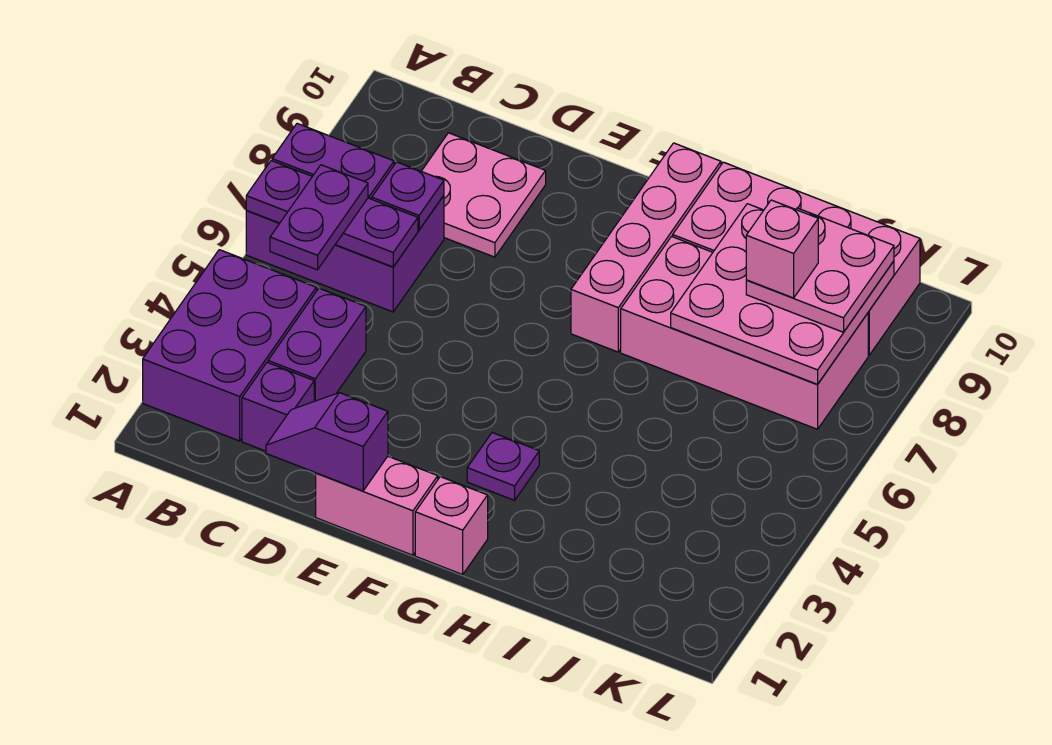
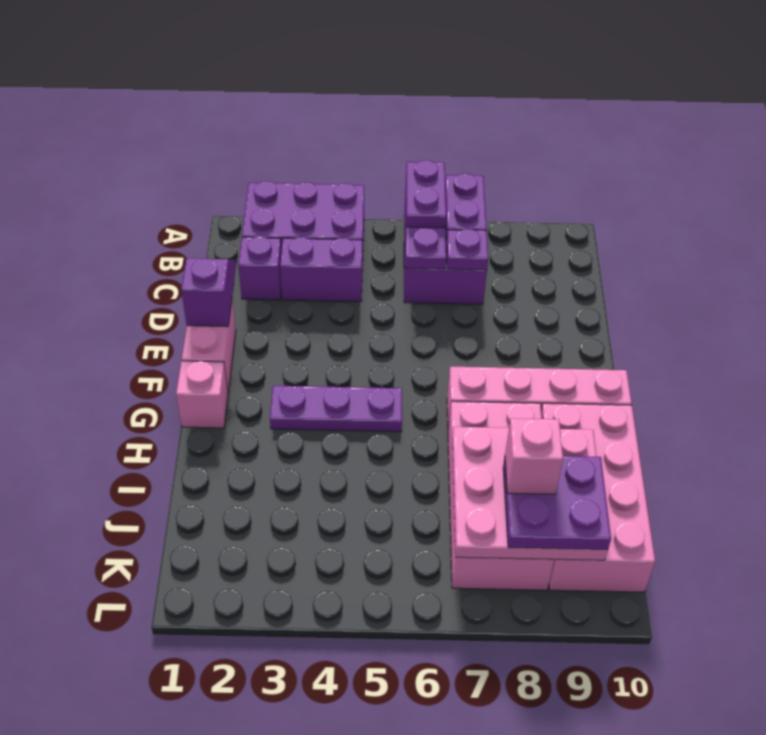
purple 1x2 plate [270,165,368,270] -> purple 1x2 plate turned to [406,160,446,228]
pink 2x2 plate [421,133,546,257] -> none
purple 1x1 plate [467,433,539,500] -> purple 1x3 plate [270,386,402,432]
pink 2x2 plate [746,208,894,332] -> purple 2x2 plate [503,456,611,550]

